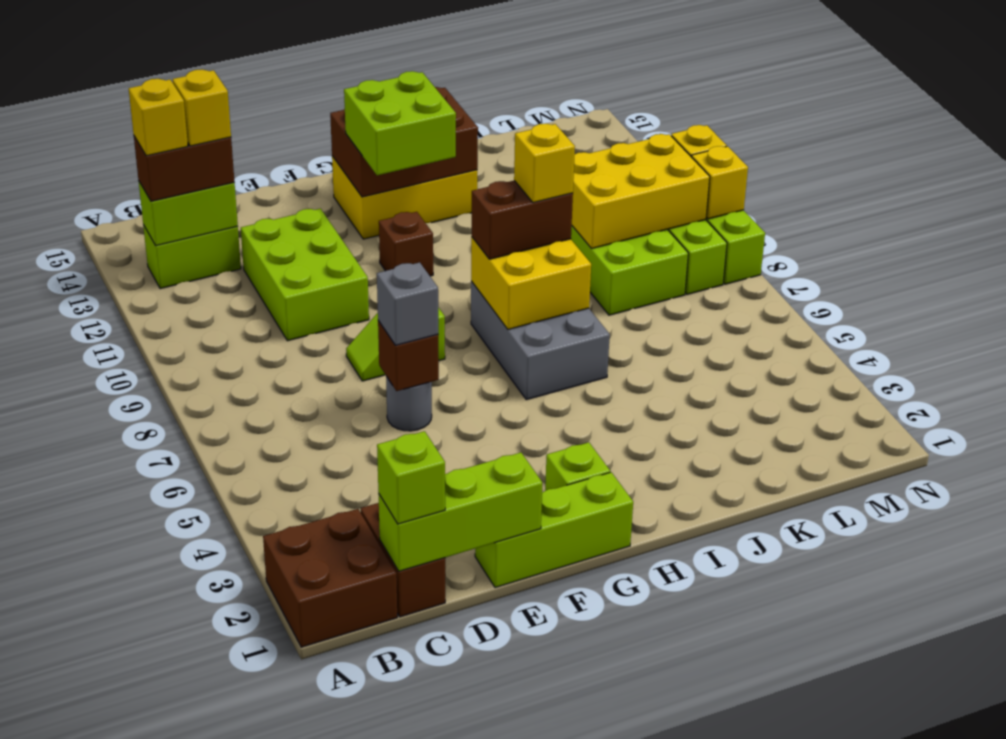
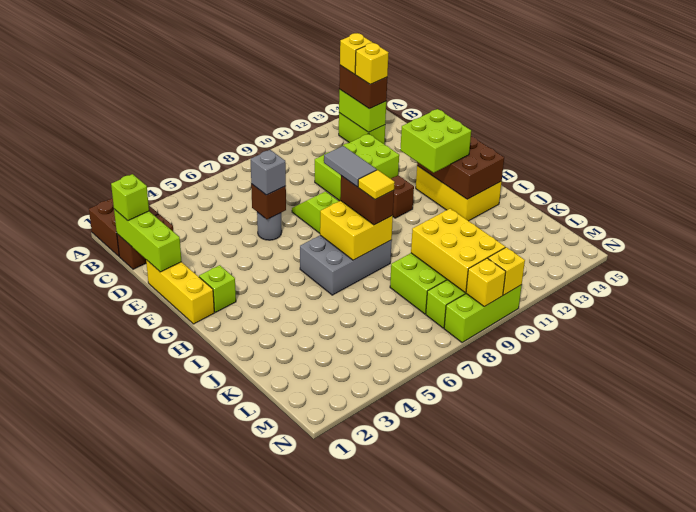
lime 1x3 brick [475,472,633,588] -> yellow 1x3 brick [146,260,214,324]
none -> grey 1x2 tile [324,146,377,187]
yellow 1x1 brick [514,124,575,203] -> yellow 1x1 tile [358,170,395,200]

